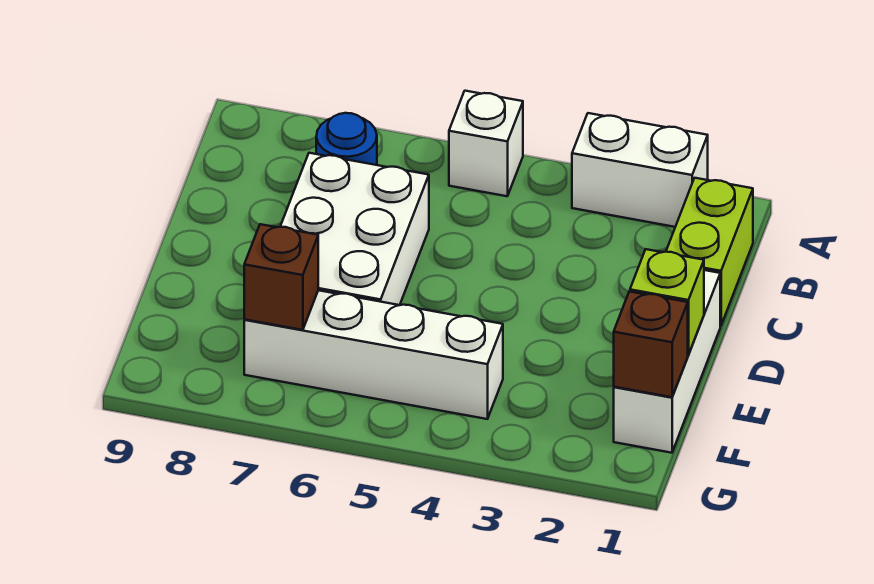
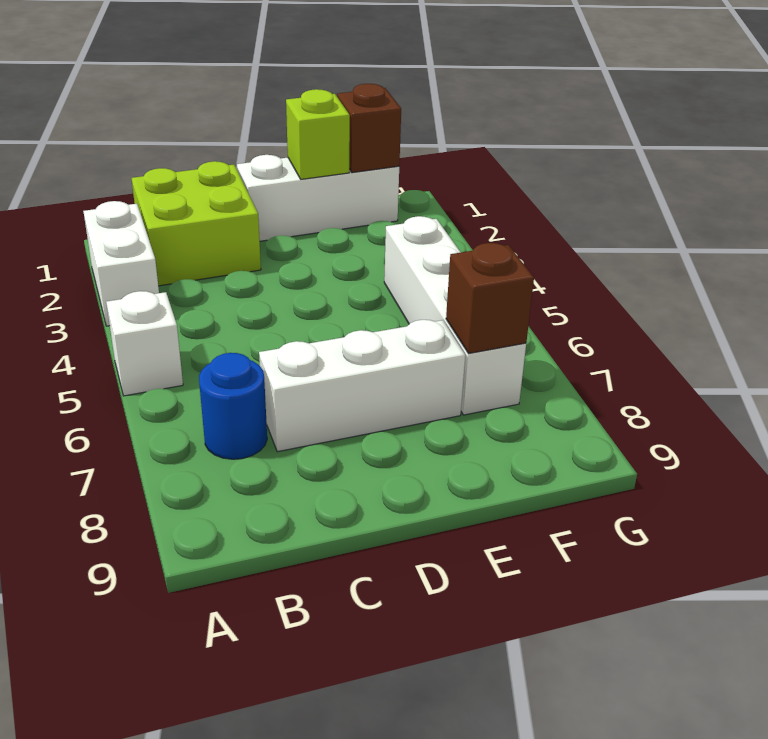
lime 1x2 brick [666,178,753,326] -> lime 2x2 brick [132,161,261,286]
white 2x3 brick [280,153,429,305] -> white 1x3 brick [259,320,465,452]

